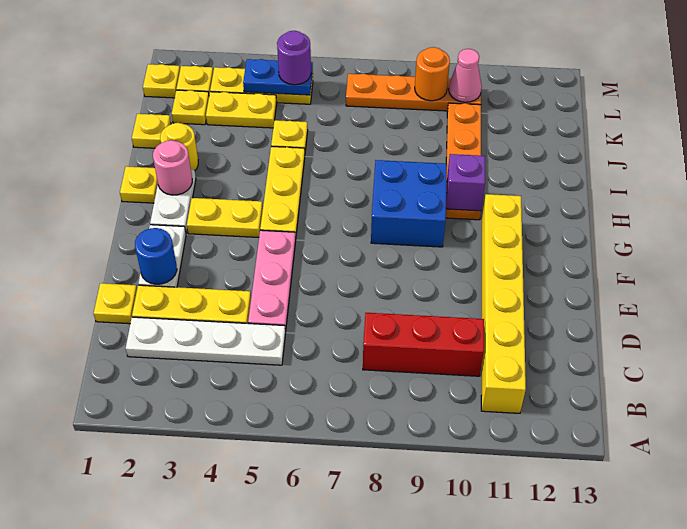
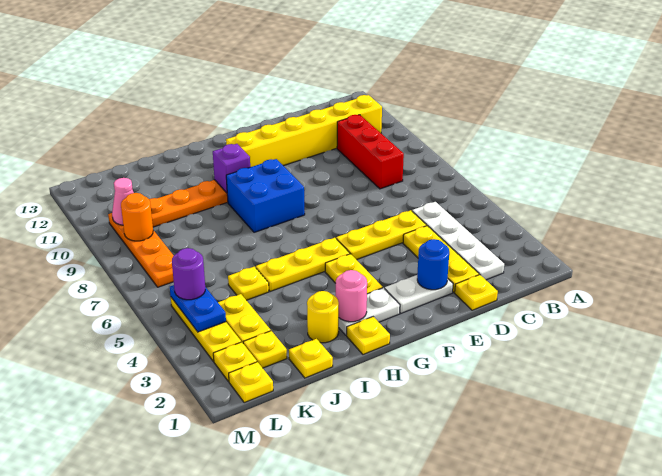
pink 1x3 plate [248,230,296,332] -> yellow 1x3 plate [336,210,427,260]

